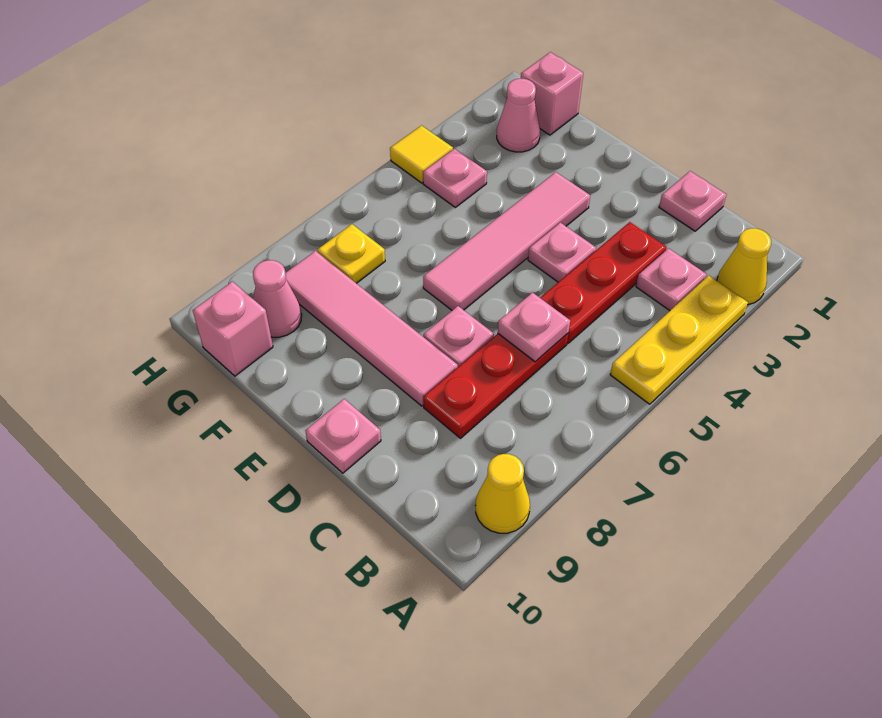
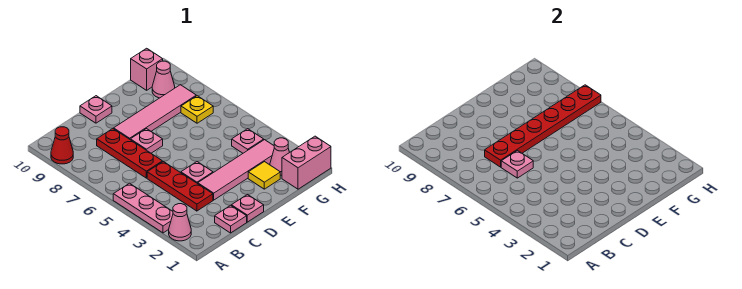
yellow 1x1 cone [717,228,771,304] -> pink 1x1 cone [169,204,191,241]
yellow 1x3 plate [610,276,748,404] -> pink 1x3 plate [113,183,173,233]
yellow 1x1 cone [476,454,530,533] -> red 1x1 cone [51,127,73,164]
pink 1x1 plate [636,248,707,311] -> pink 1x1 plate moved to [231,194,264,222]
none -> red 1x6 plate [485,85,601,167]
pink 1x4 tile [423,172,590,310] -> pink 1x4 tile turned to [198,140,274,200]
pink 1x1 brick [521,52,583,135] -> pink 1x2 brick [282,136,331,189]
yellow 1x1 tile [390,126,453,183] -> yellow 1x1 tile moved to [248,162,280,189]

